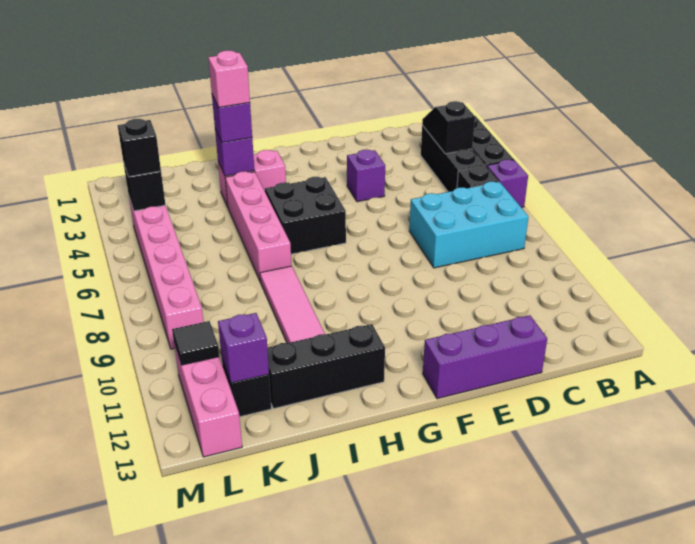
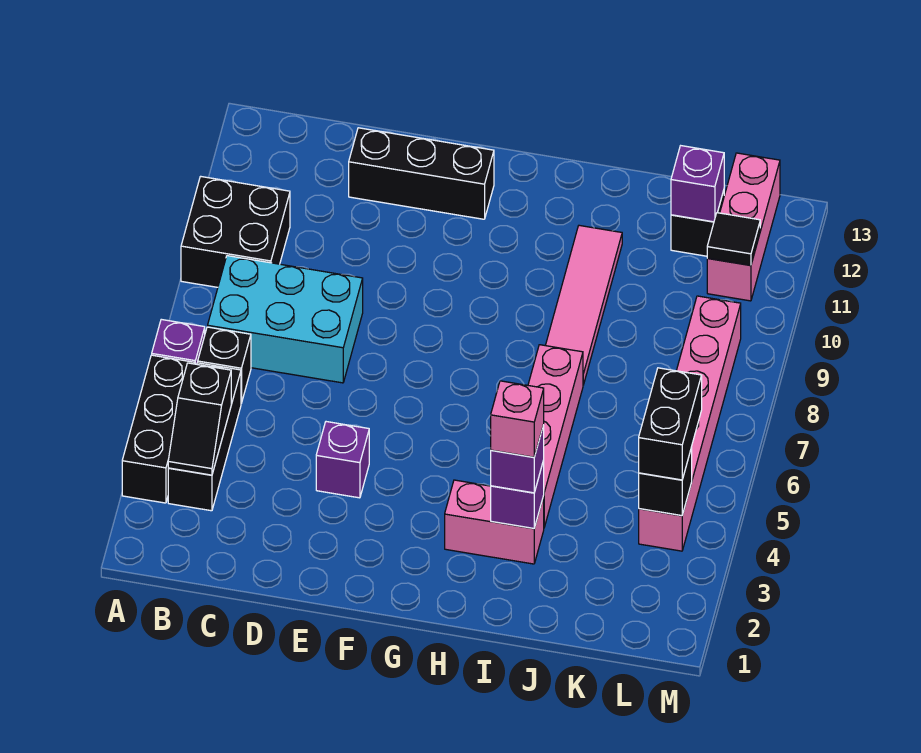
purple 1x3 brick [423,315,547,399] -> none
black 2x2 brick [265,177,346,254] -> black 2x2 brick moved to [181,176,290,287]
black 1x3 brick [267,324,385,409] -> black 1x3 brick moved to [349,128,494,219]
black 1x1 brick [118,119,161,177] -> black 1x2 brick [639,368,702,480]

